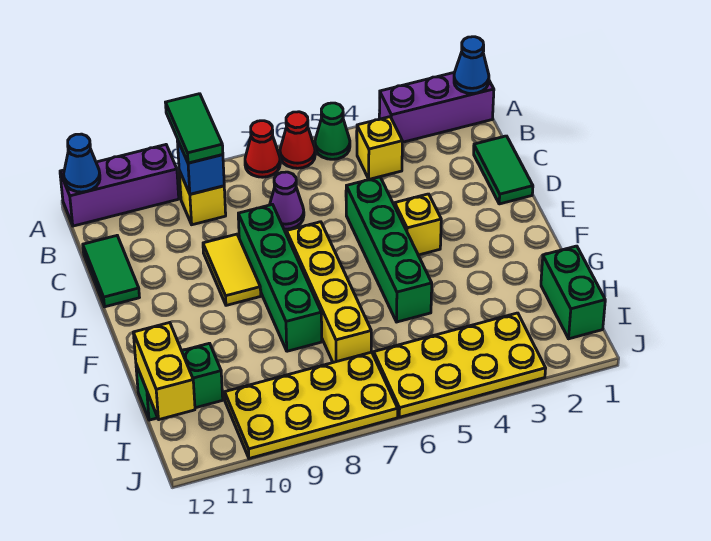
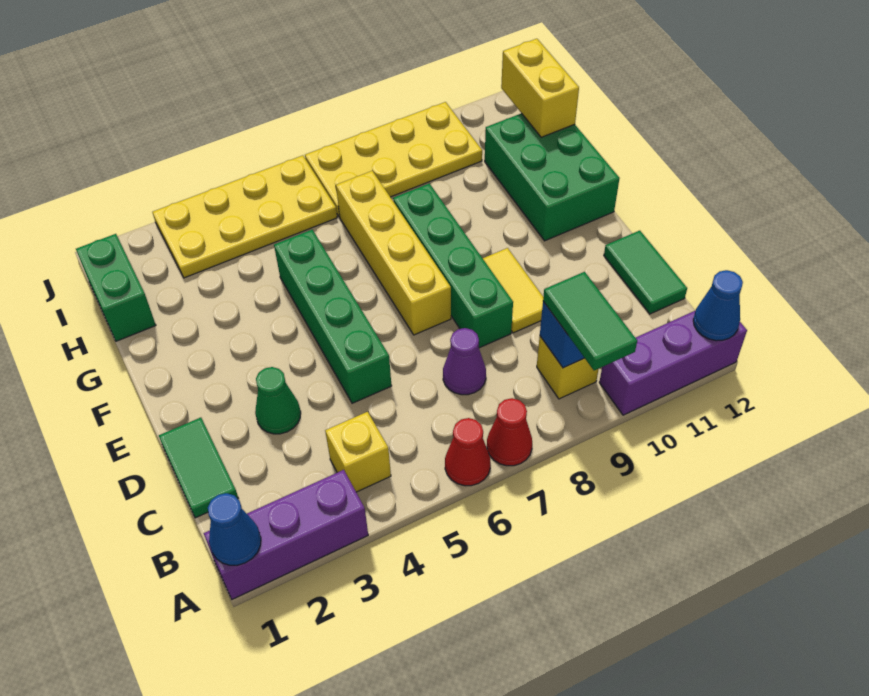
green 1x1 cone [315,103,350,159] -> green 1x1 cone moved to [255,367,301,434]
yellow 1x1 brick [395,194,441,255] -> none
green 1x2 brick [136,343,223,420] -> green 2x3 brick [485,113,620,241]

